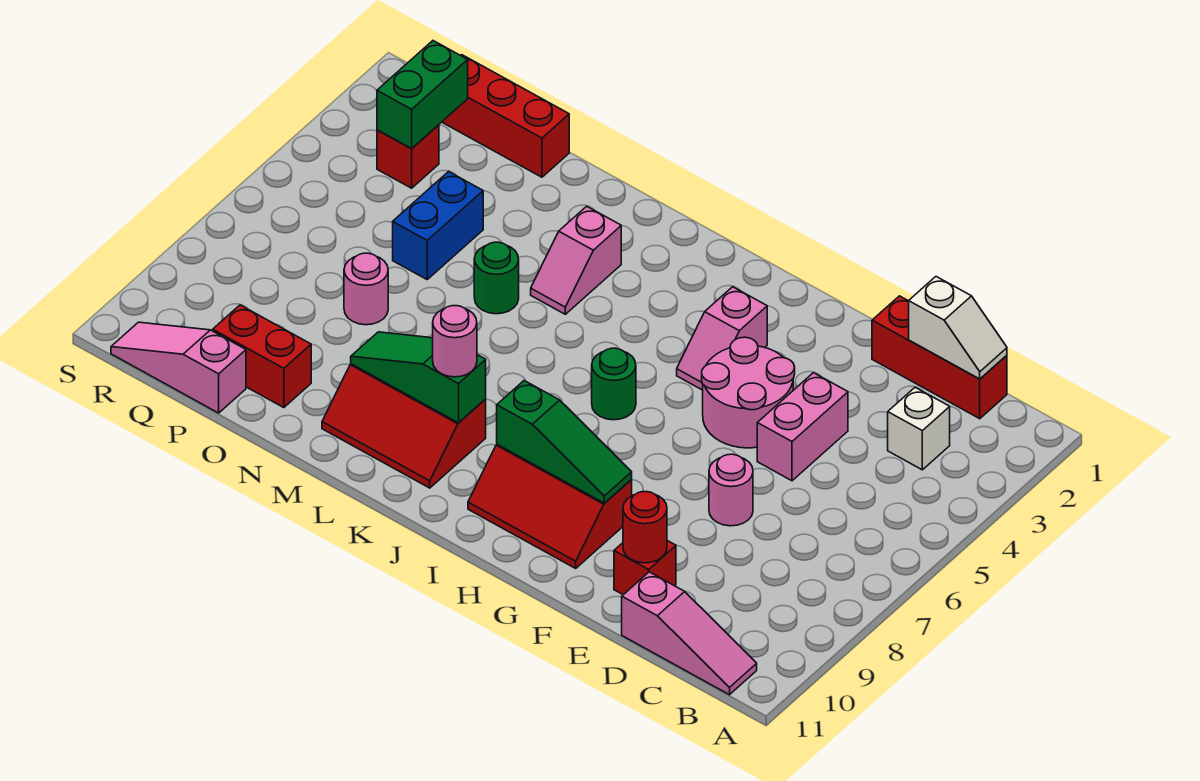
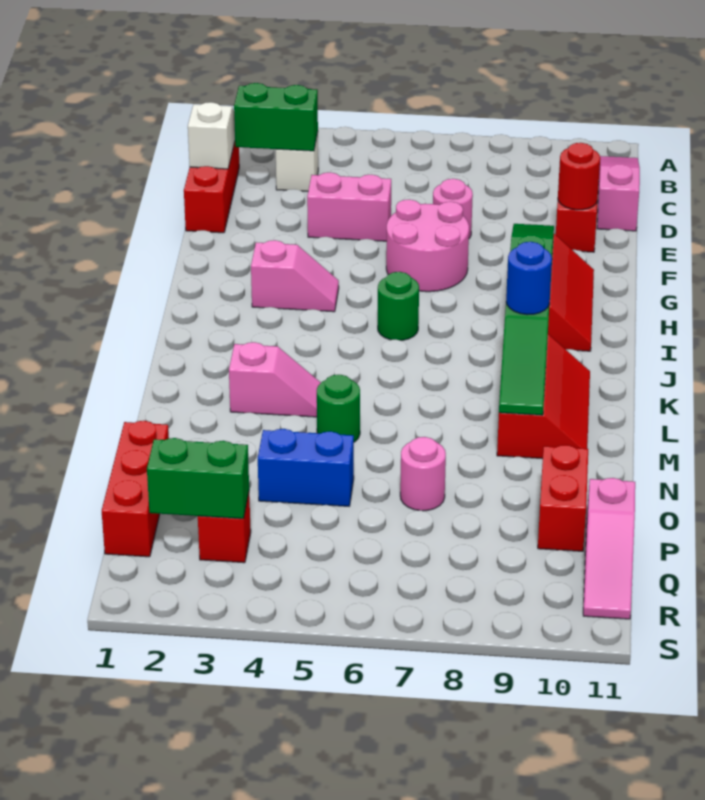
none -> green 1x2 brick [234,83,318,151]
pink 2x2 round brick [702,337,795,448] -> pink 2x2 round brick moved to [386,200,469,292]
pink 1x1 round brick [433,306,477,377] -> blue 1x1 round brick [506,242,552,315]

